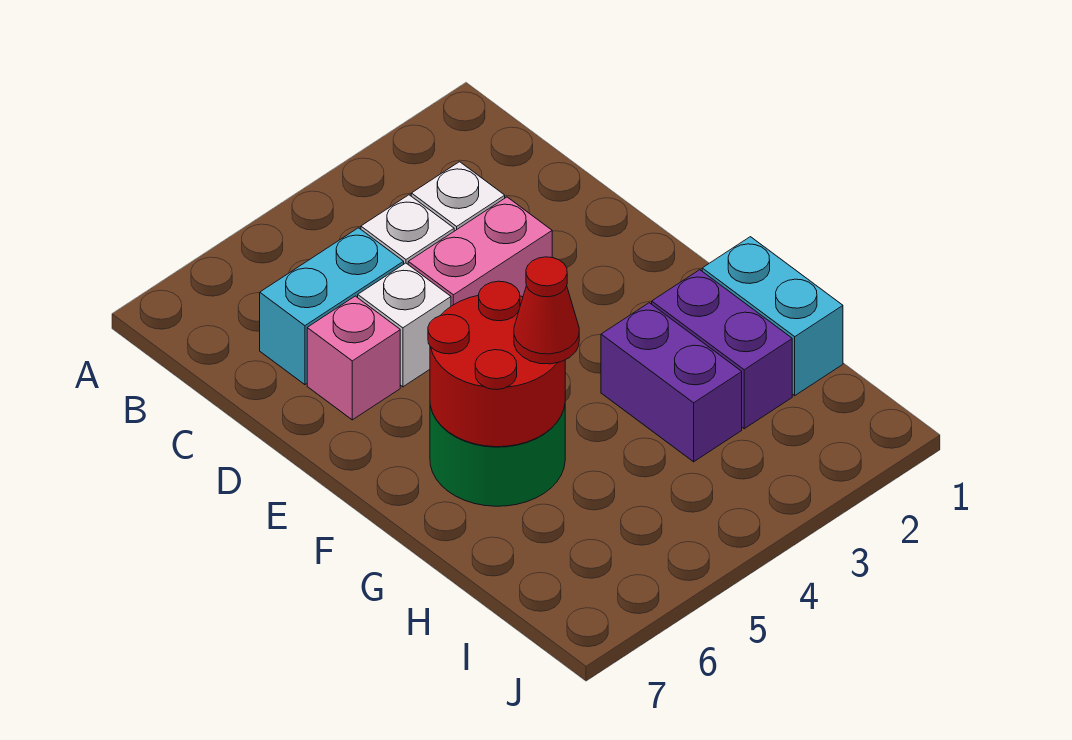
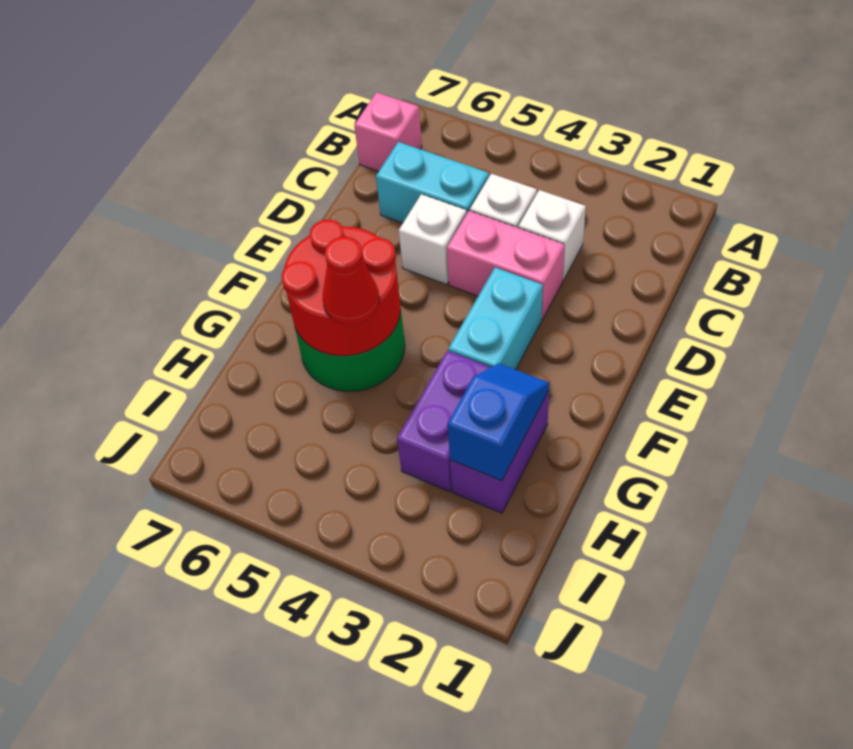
pink 1x1 brick [307,296,400,420] -> pink 1x1 brick moved to [354,92,422,171]
cyan 1x2 brick [702,237,843,396] -> cyan 1x2 brick moved to [448,268,543,370]
none -> blue 1x2 slope [447,363,550,481]

